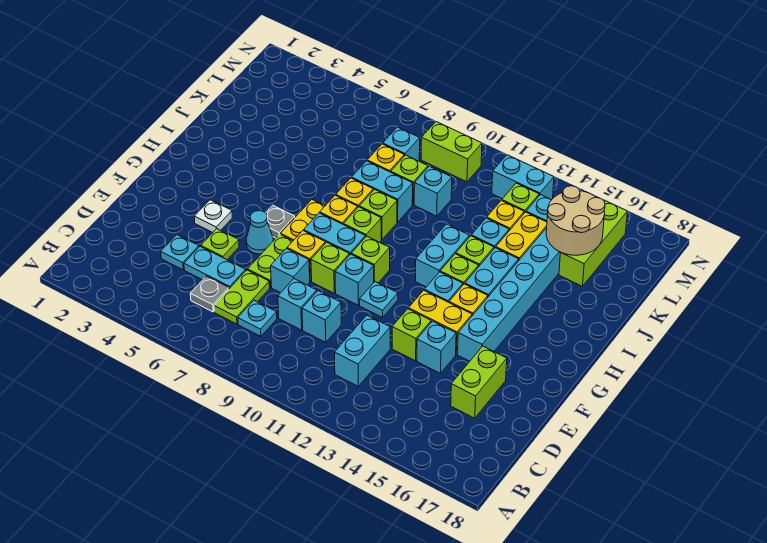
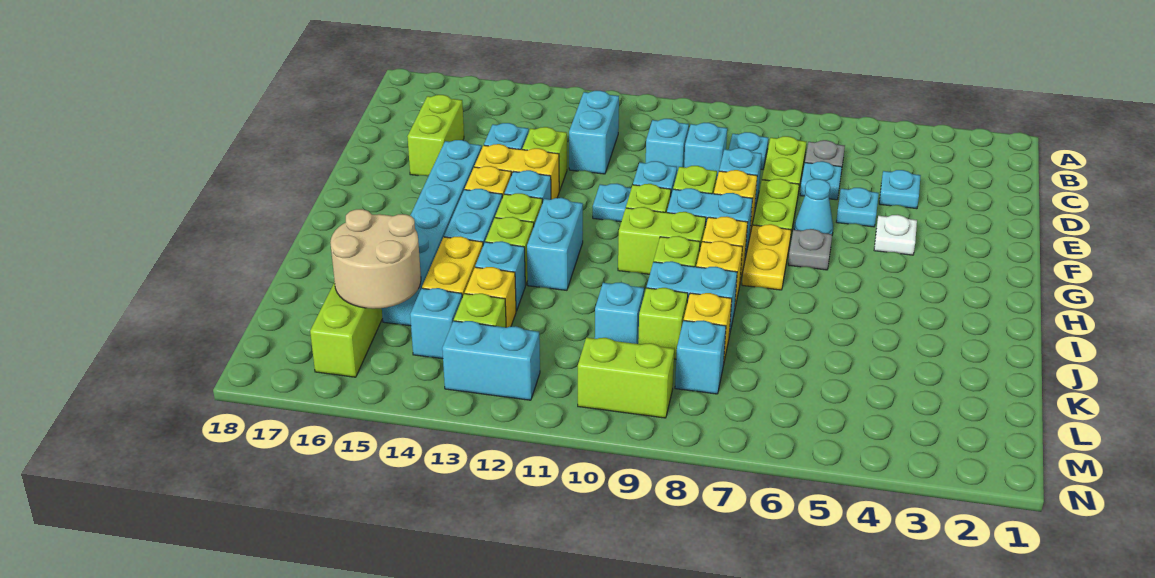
cyan 1x2 plate [184,247,246,289] -> cyan 1x1 plate [800,161,842,200]
lime 1x1 plate [201,229,239,260] -> cyan 1x1 plate [836,188,879,227]
lime 1x1 brick [343,207,381,242] -> lime 1x2 brick [618,207,706,274]

